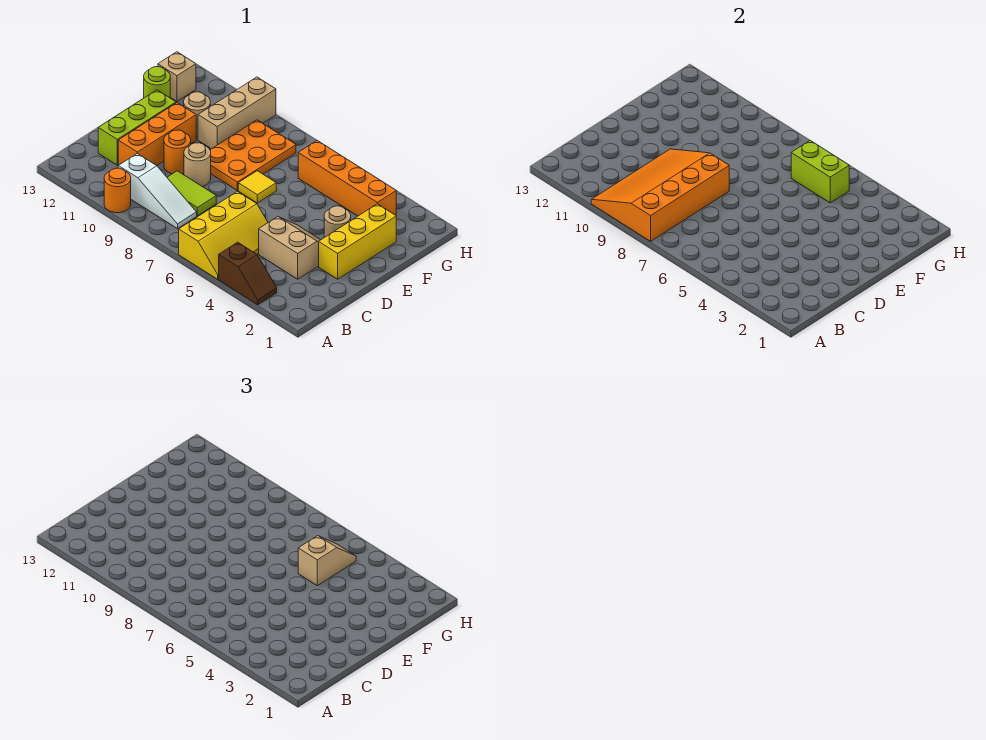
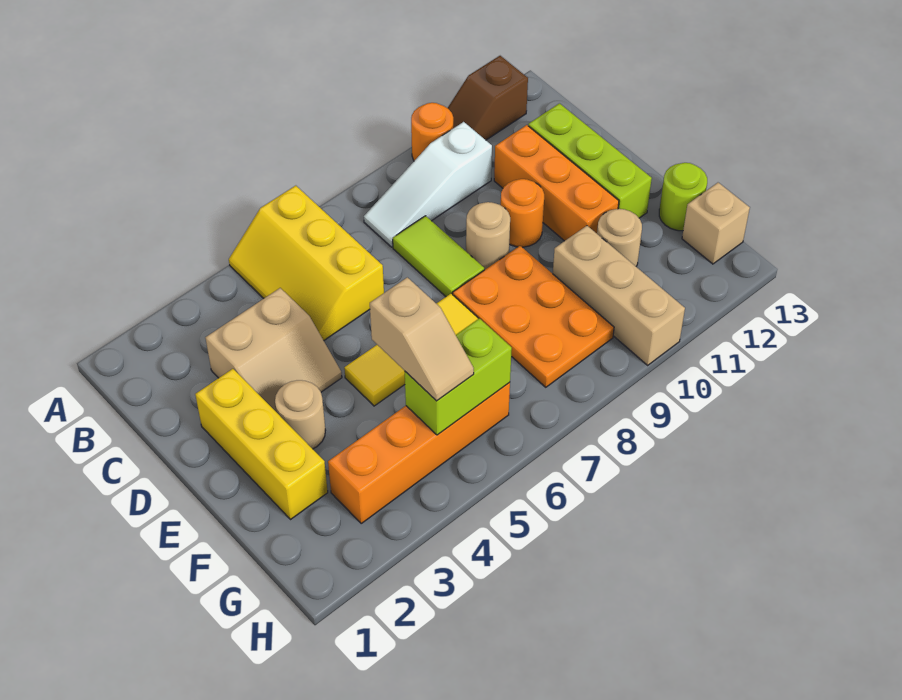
brown 1x2 slope [219,242,277,305] -> brown 1x2 slope moved to [448,56,528,140]
orange 3x4 slope [591,149,729,241] -> none
lime 1x2 tile [167,171,216,216] -> lime 1x2 tile turned to [393,216,484,297]
yellow 1x1 tile [238,171,276,203] -> yellow 1x3 tile [344,294,479,406]

